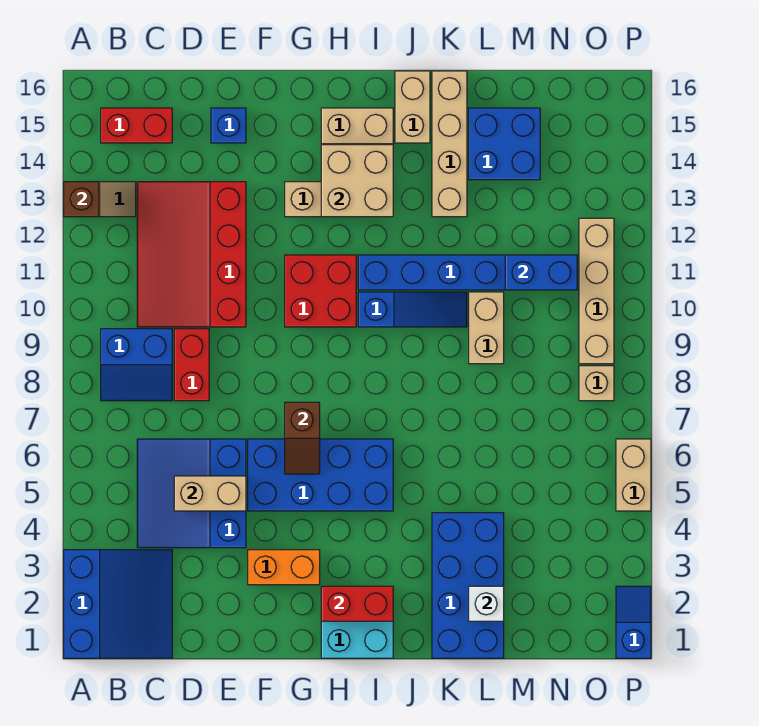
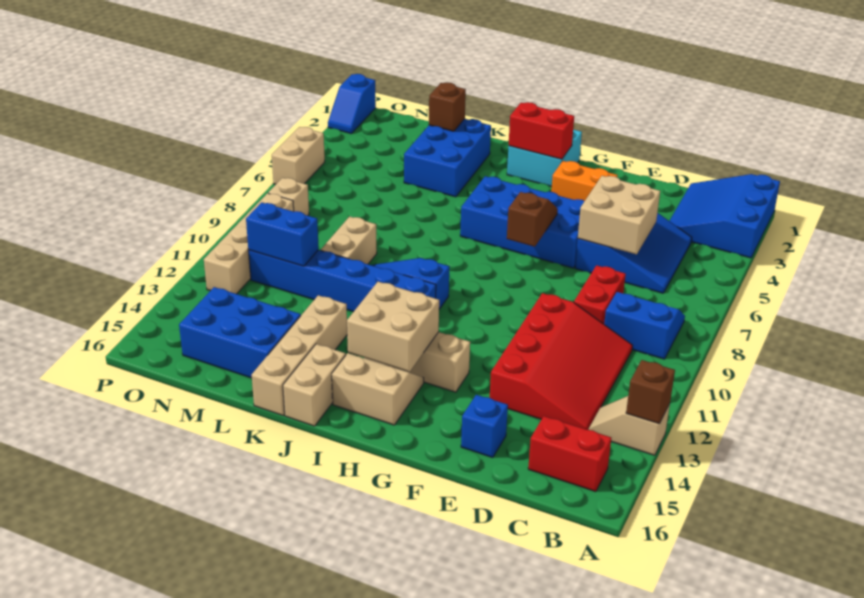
tan 1x2 brick [174,476,246,511] -> tan 2x2 brick [578,176,660,254]
red 2x2 brick [285,255,356,327] -> none
blue 2x4 brick [432,513,504,658] -> blue 2x3 brick [404,119,491,197]
white 1x1 brick [469,586,504,621] -> brown 1x1 brick [429,83,466,131]
blue 2x2 brick [469,108,540,180] -> blue 2x3 brick [179,287,301,378]

